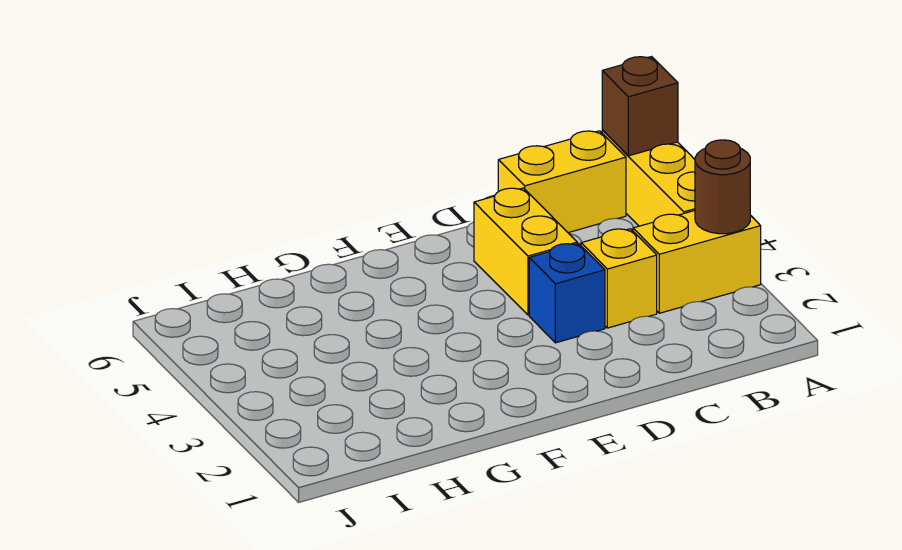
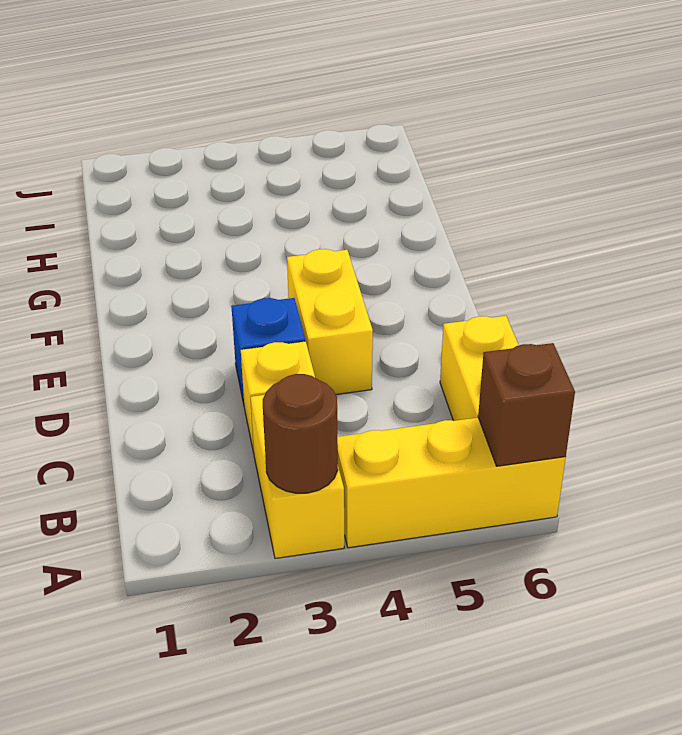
yellow 1x2 brick [474,188,577,315] -> yellow 1x2 brick turned to [287,249,373,394]

